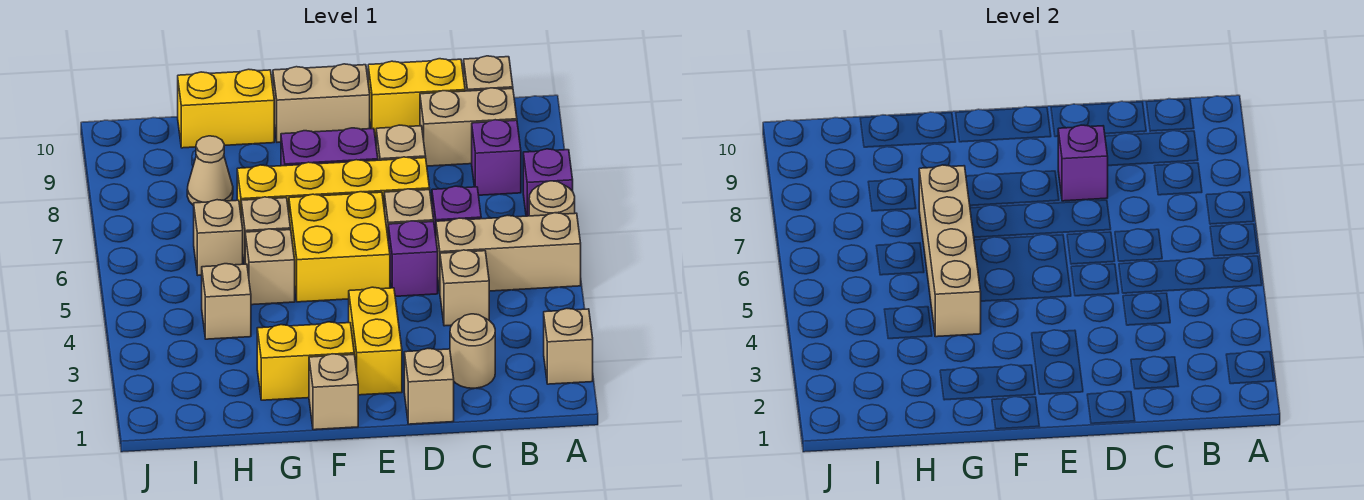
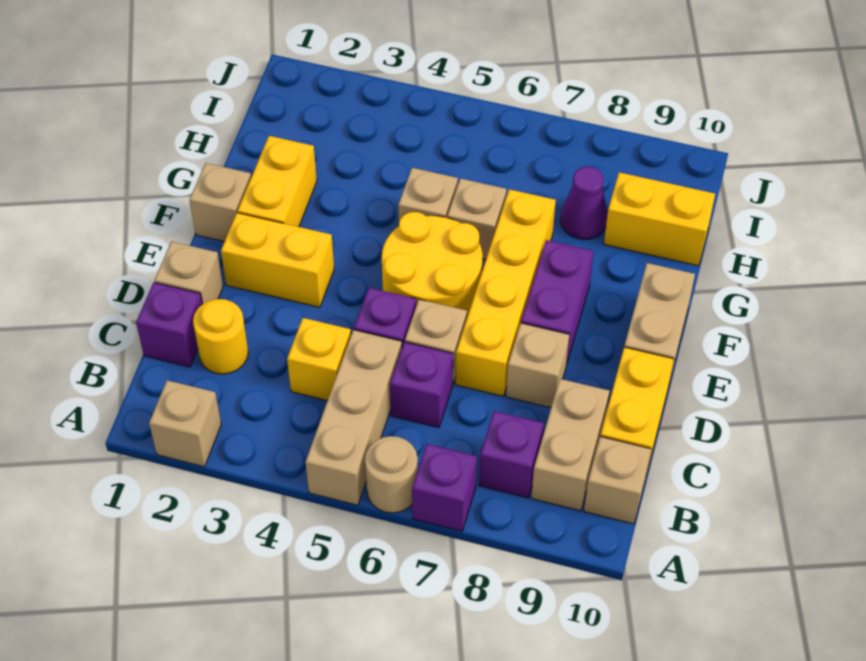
tan 1x1 round brick [450,314,495,388] -> yellow 1x1 round brick [193,299,248,374]
tan 1x1 brick [440,250,489,326] -> yellow 1x1 brick [287,318,351,401]
purple 1x1 brick [1058,125,1108,201] -> purple 1x1 brick moved to [136,283,202,367]
yellow 2x2 brick [289,192,390,302] -> yellow 2x2 round brick [382,212,483,317]
tan 1x4 brick [919,165,981,337] -> none
yellow 1x2 brick [178,69,274,148] -> yellow 1x2 brick turned to [604,172,715,266]
tan 1x1 brick [202,264,251,339] -> none
tan 1x1 brick [194,200,243,275] -> none
tan 1x1 cone [187,136,233,206] -> purple 1x1 cone [561,166,608,239]

